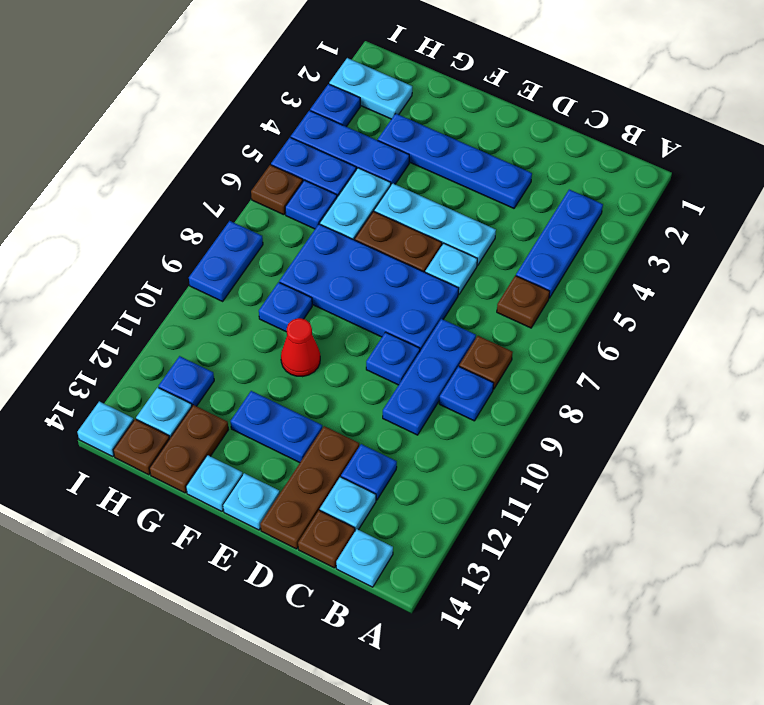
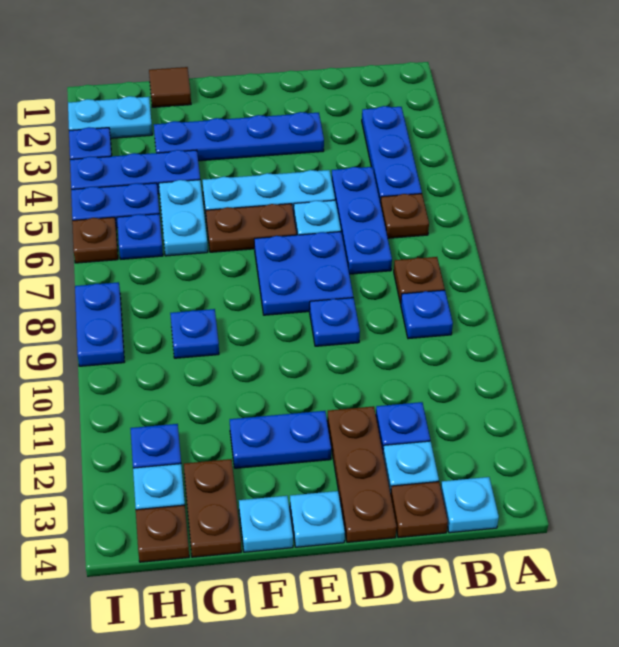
blue 1x3 plate [383,319,476,435] -> blue 1x3 plate moved to [332,167,392,274]
blue 2x4 plate [279,224,459,351] -> blue 2x2 plate [254,232,353,315]
red 1x1 cone [281,318,320,377] -> none
none -> brown 1x1 tile [149,67,191,107]
cyan 1x1 plate [77,401,134,457] -> none

